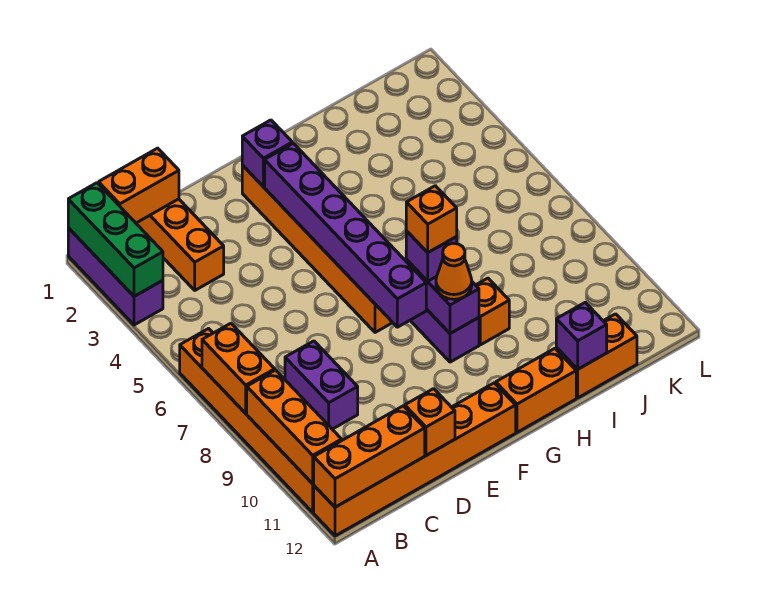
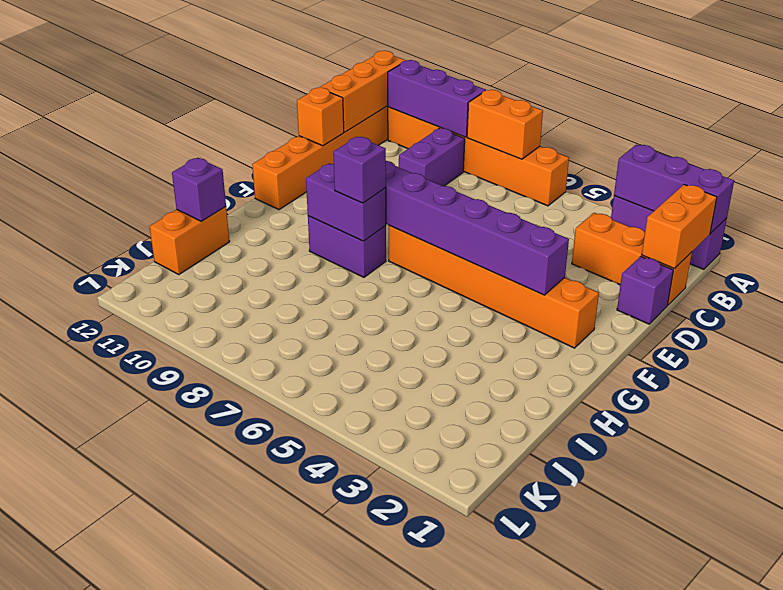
green 1x3 brick [68,183,163,296] -> purple 1x3 brick [614,145,734,233]
orange 1x3 brick [247,370,342,484] -> purple 1x3 brick [388,60,486,137]
purple 1x2 brick [285,341,358,429] -> purple 1x2 brick turned to [399,128,465,186]
purple 1x1 brick [242,120,292,187] -> purple 1x1 brick moved to [617,256,673,324]
orange 1x1 brick [406,186,457,253] -> none
orange 1x1 cone [436,243,472,299] -> none
orange 1x2 brick [496,349,576,432] -> none
orange 1x1 brick [476,278,509,345] -> none

